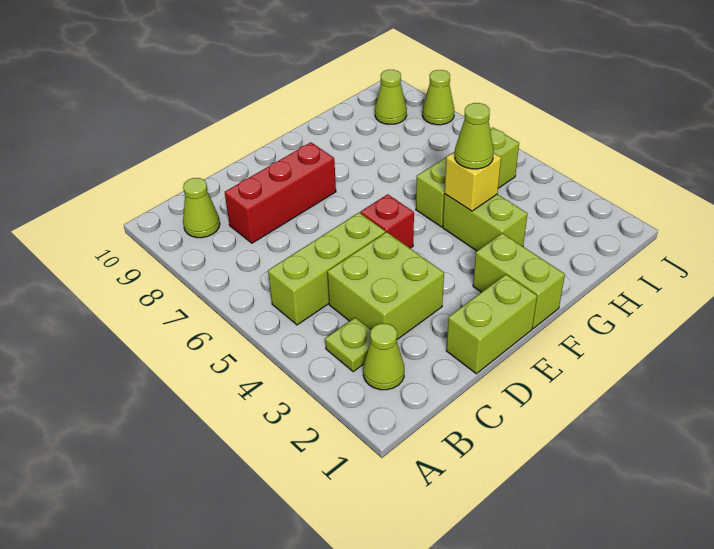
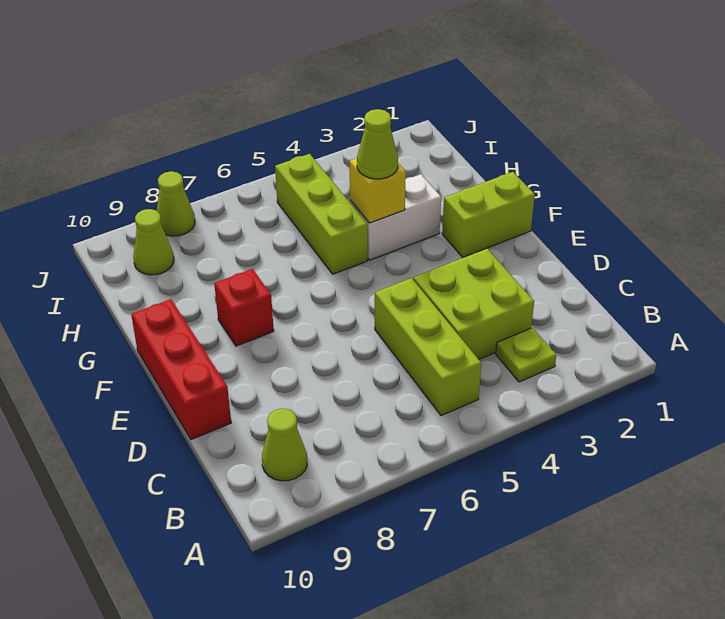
lime 1x1 cone [363,323,404,390] -> none
red 1x3 brick [225,142,336,243] -> red 1x3 brick moved to [131,299,231,440]
lime 1x2 brick [446,275,537,374] -> none
red 1x1 brick [360,194,414,248] -> red 1x1 brick moved to [214,269,274,346]
lime 1x2 brick [443,194,527,251] -> white 1x2 brick [350,174,441,260]

